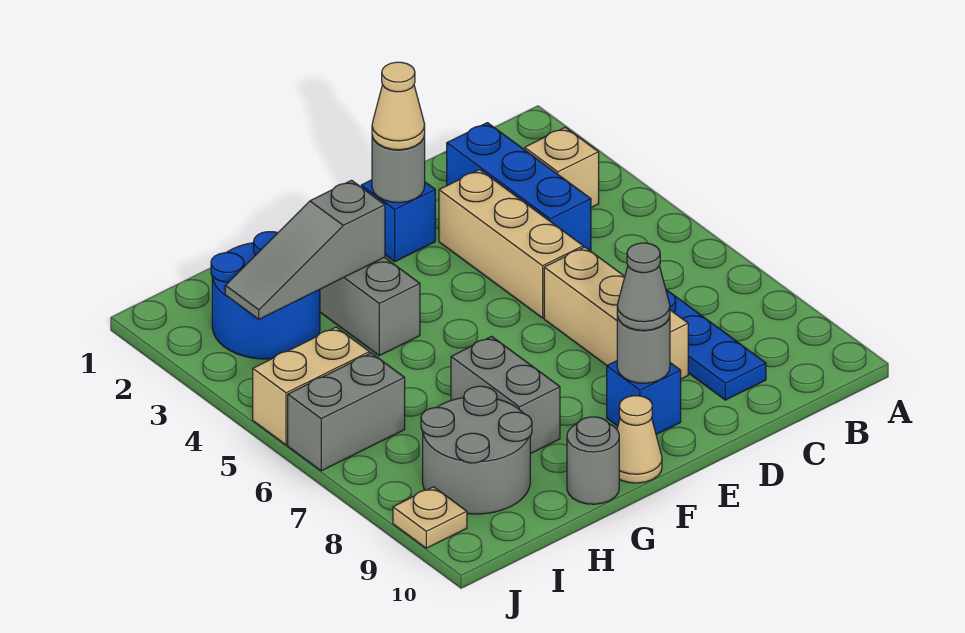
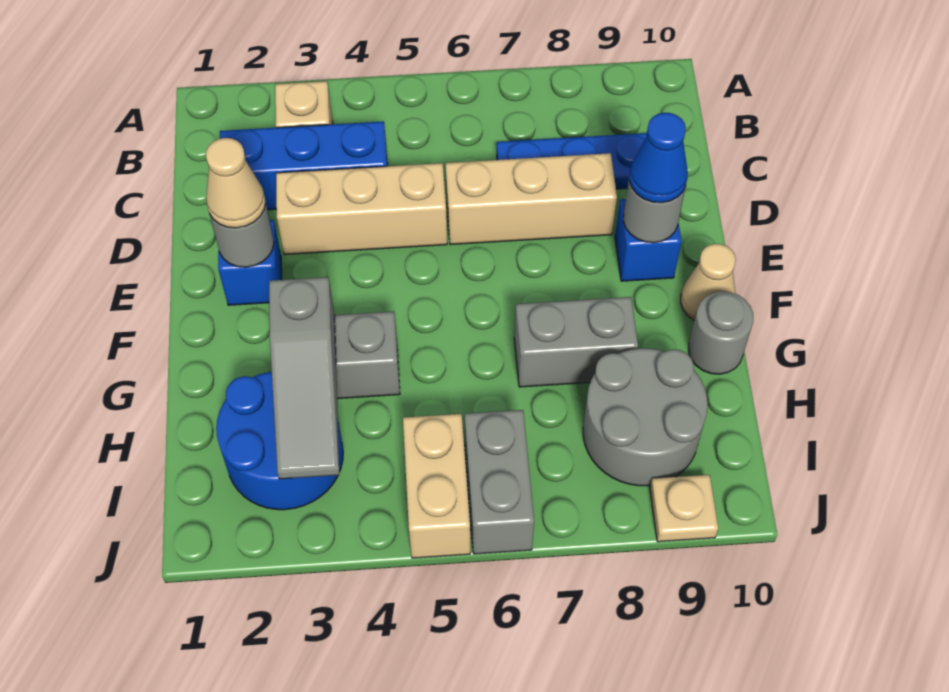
grey 1x1 cone [617,243,670,330] -> blue 1x1 cone [629,113,688,203]

